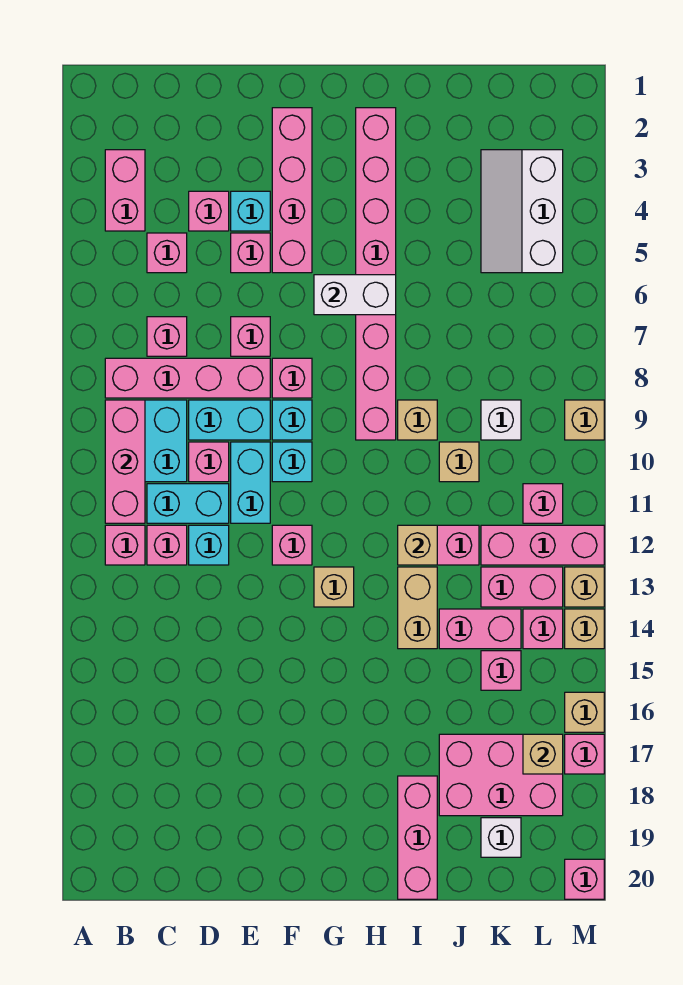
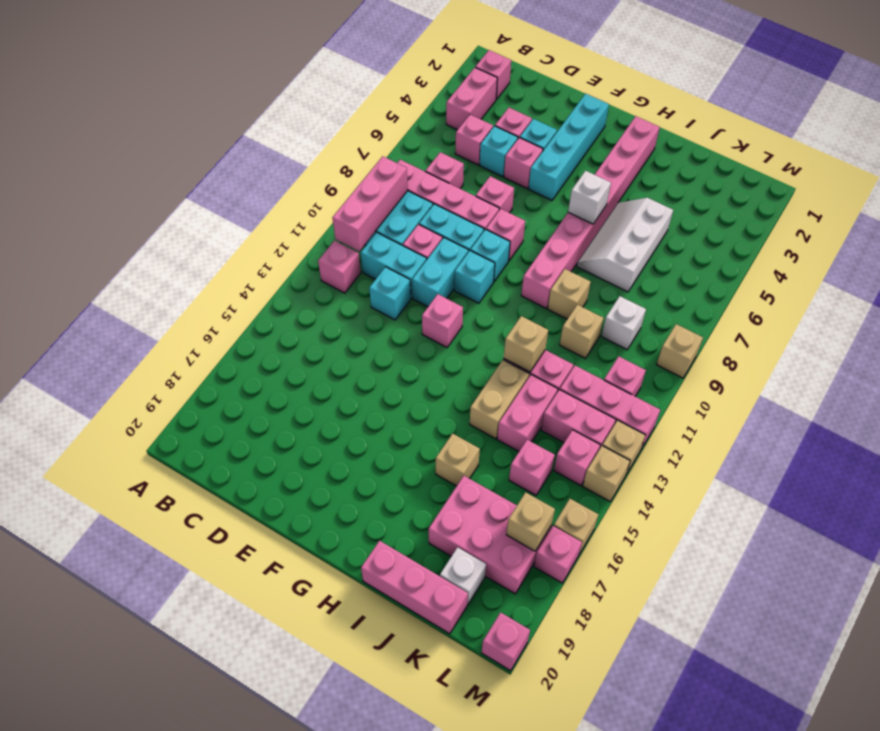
pink 1x1 brick [147,525,187,565] -> pink 1x1 brick moved to [475,50,511,99]
none -> cyan 1x1 brick [480,126,518,177]
pink 1x4 brick [272,108,312,273] -> cyan 1x4 brick [529,93,609,200]
white 1x2 brick [314,275,396,315] -> white 1x1 brick [568,171,611,224]
tan 1x1 brick [314,567,354,607] -> tan 1x1 brick moved to [436,433,480,486]
pink 1x3 brick [398,776,437,899] -> pink 1x3 brick turned to [361,541,468,634]
pink 1x2 brick [439,609,521,649] -> pink 1x2 brick turned to [497,375,558,451]
white 2x3 slope [481,150,563,273] -> white 2x3 slope moved to [577,198,673,292]

